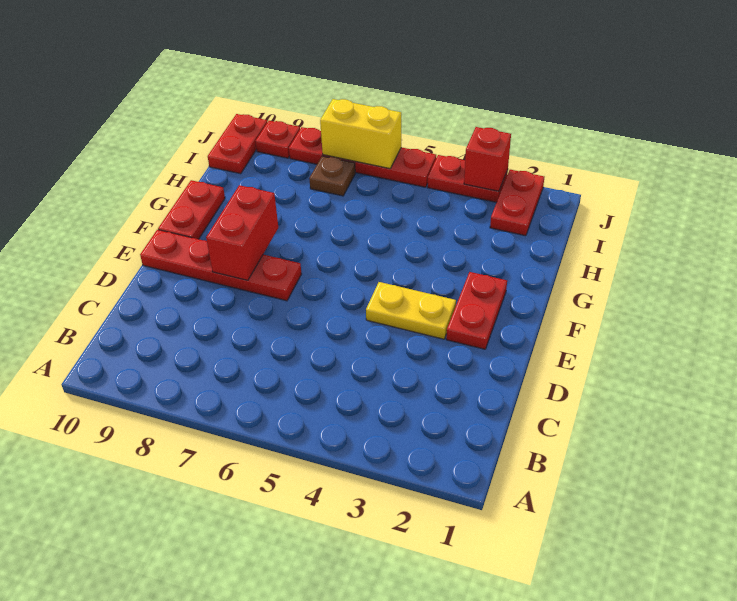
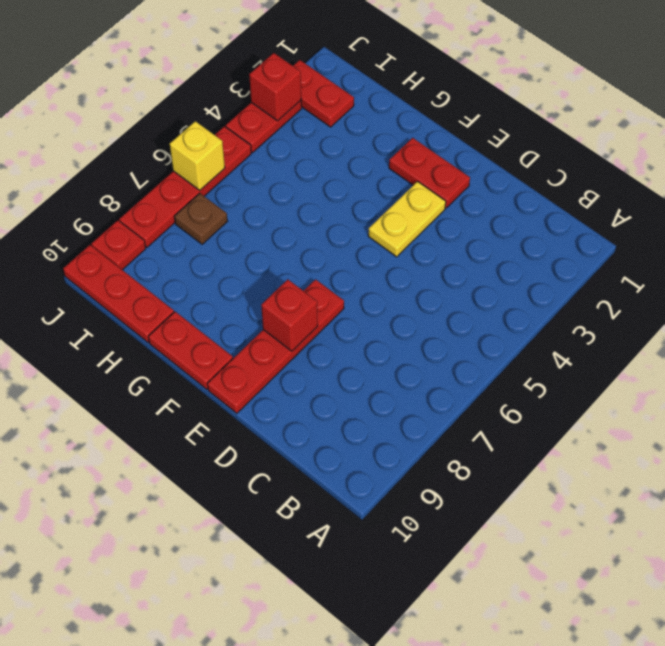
red 1x2 brick [206,185,278,280] -> red 1x1 brick [261,279,318,351]
red 1x2 plate [208,114,267,174] -> red 1x3 plate [63,245,174,343]
yellow 1x2 brick [320,99,401,169] -> yellow 1x1 brick [170,121,225,190]

